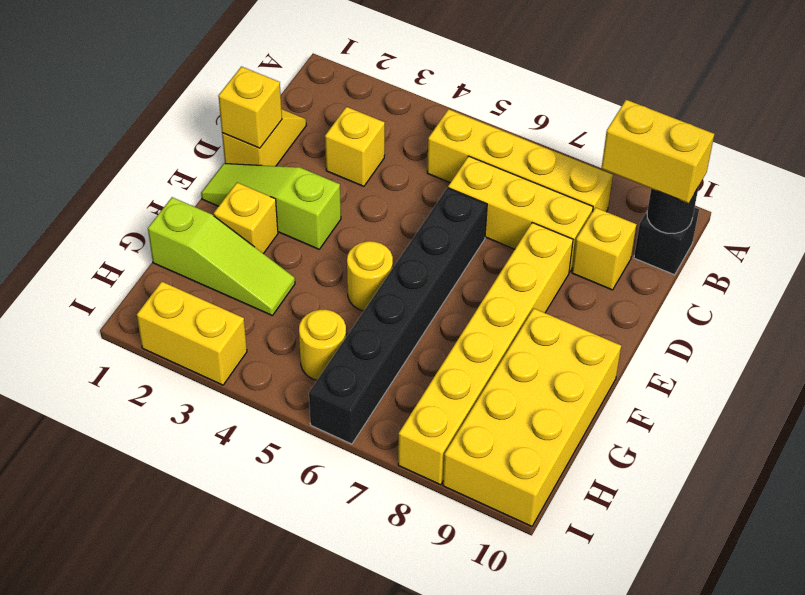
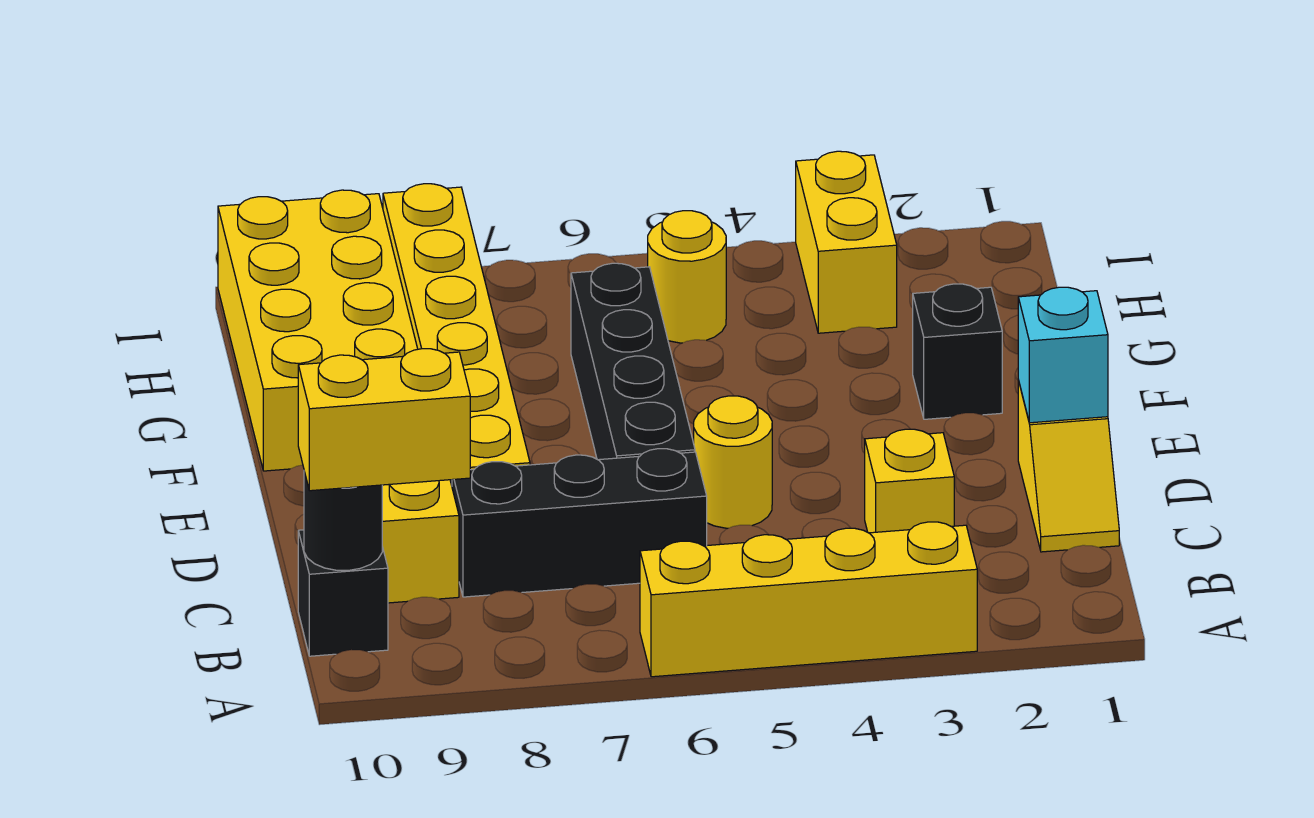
yellow 1x4 brick [427,109,613,212] -> yellow 1x4 brick moved to [640,522,977,677]
yellow 1x3 brick [448,156,593,272] -> black 1x3 brick [452,449,707,597]
yellow 1x1 brick [218,67,282,148] -> cyan 1x1 brick [1018,287,1108,423]
black 1x6 brick [309,188,487,444] -> black 1x4 brick [571,263,695,460]
lime 1x3 slope [201,164,341,249] -> none
yellow 1x1 brick [214,183,278,254] -> black 1x1 brick [913,284,1002,419]
yellow 1x1 round brick [347,241,393,311] -> yellow 1x1 round brick moved to [694,396,772,528]
lime 1x3 slope [148,197,295,315] -> none
yellow 1x2 brick [137,282,247,385] -> yellow 1x2 brick turned to [796,151,897,333]

